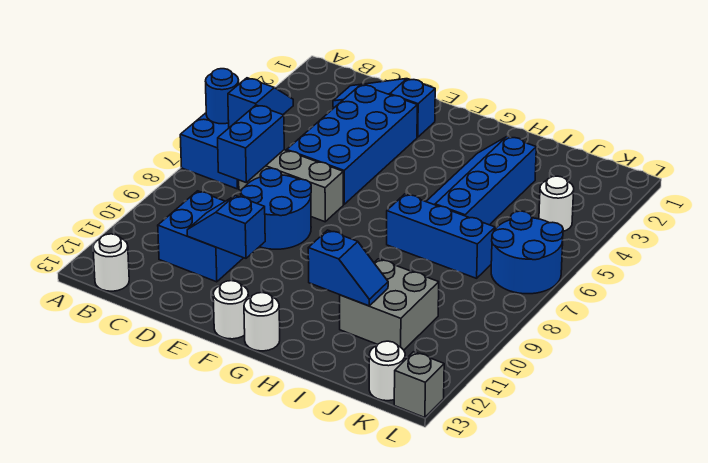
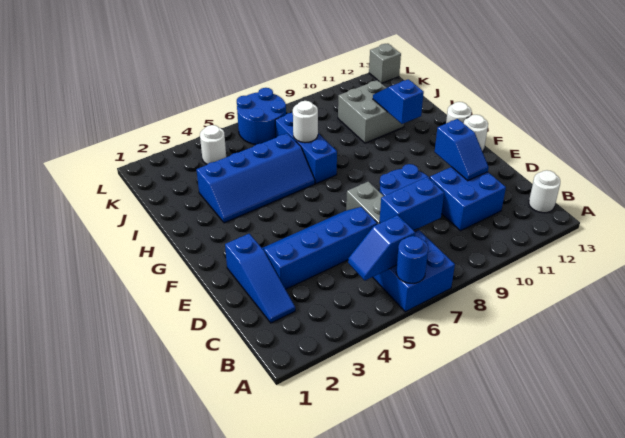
blue 2x4 brick [287,85,417,204] -> blue 2x4 slope [262,207,377,289]
white 1x1 round brick [369,341,405,401] -> white 1x1 round brick moved to [293,101,318,143]

